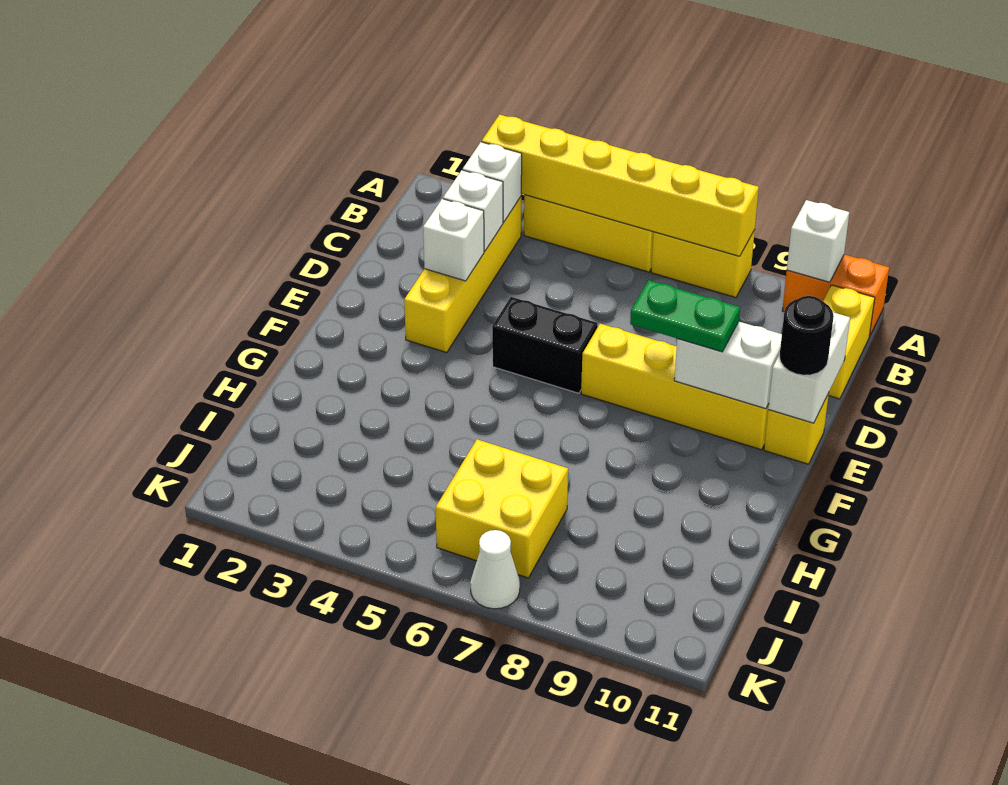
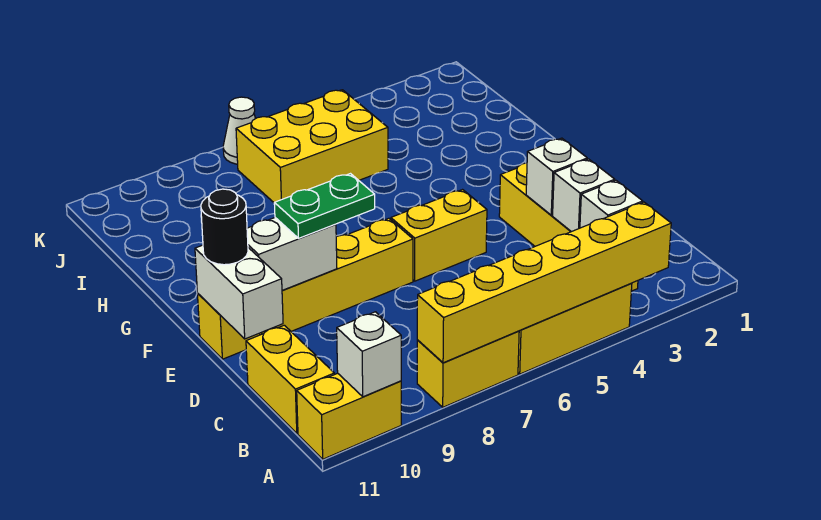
orange 1x2 brick [782,255,889,337] -> yellow 1x2 brick [297,373,401,459]
black 1x2 brick [492,297,598,393] -> yellow 1x2 brick [391,190,487,281]
yellow 2x2 brick [436,439,568,578] -> yellow 2x3 brick [236,90,388,203]

